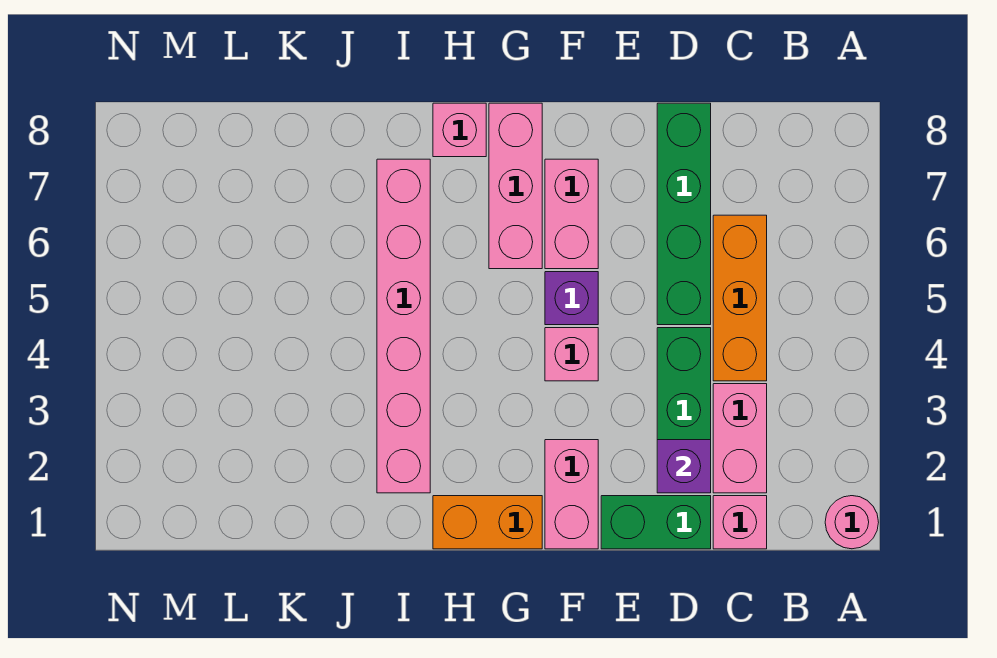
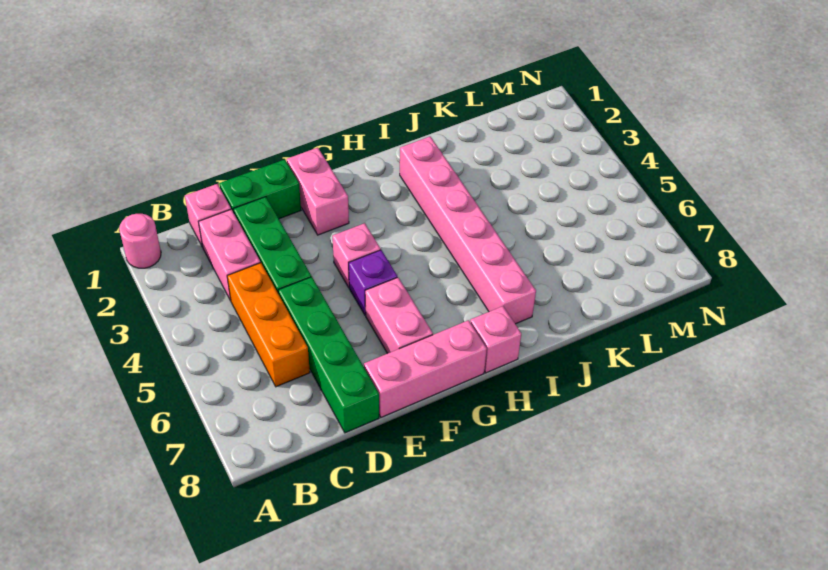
purple 1x1 brick [657,440,711,493] -> none
orange 1x2 brick [433,496,542,549] -> none
pink 1x3 brick [489,103,542,269] -> pink 1x3 brick turned to [364,320,487,417]

